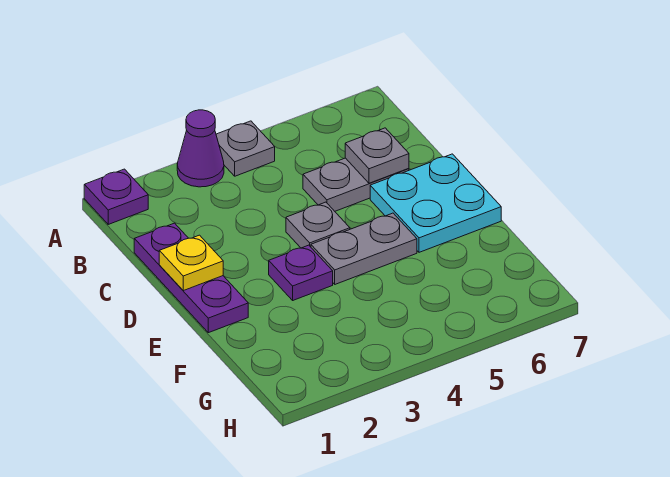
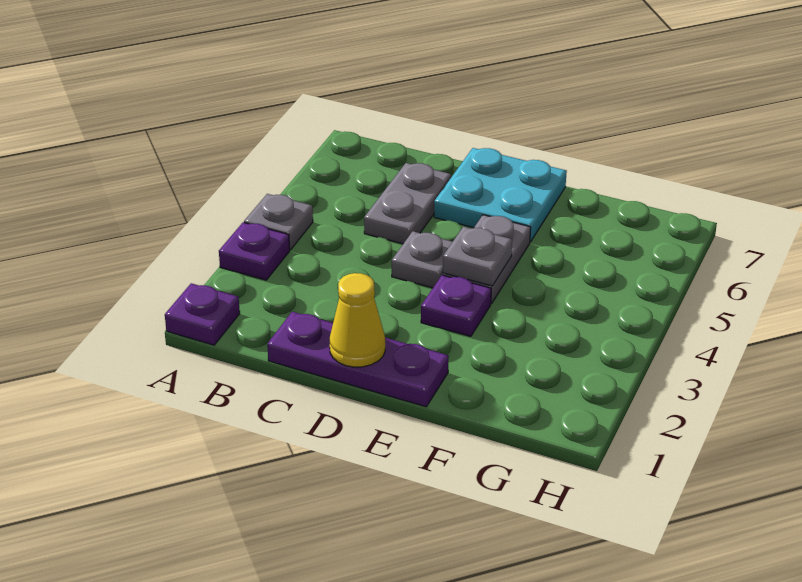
purple 1x1 cone [177,110,224,187] -> purple 1x1 plate [219,222,290,280]
grey 1x1 plate [345,128,409,183] -> grey 1x1 plate moved to [443,227,512,286]
yellow 1x1 plate [159,235,223,291] -> yellow 1x1 cone [330,273,385,367]

